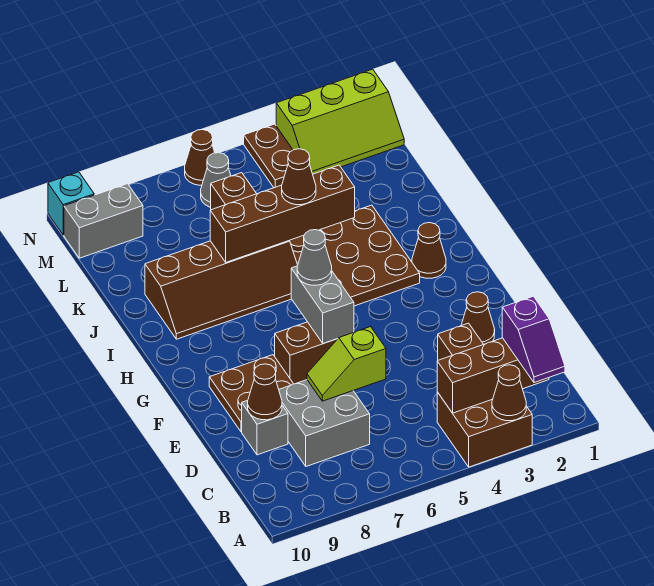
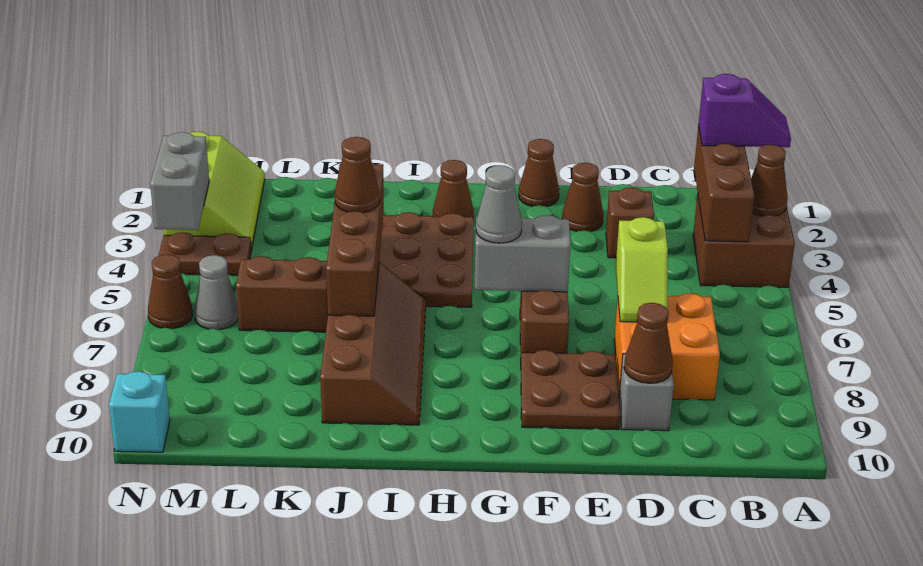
grey 2x2 brick [279,380,370,466] -> orange 2x2 brick [614,293,720,400]
none -> brown 1x1 cone [519,139,559,207]
grey 1x2 brick [64,184,143,258] -> grey 1x2 brick moved to [150,132,209,230]

